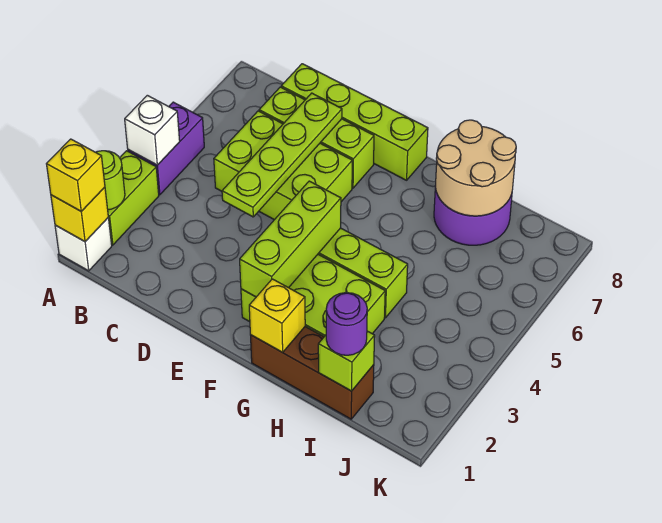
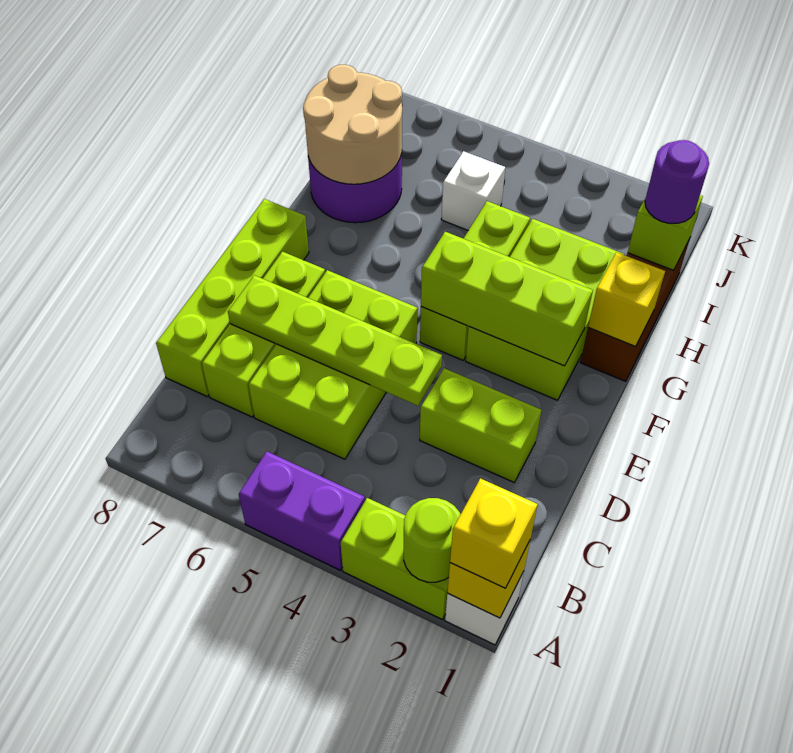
white 1x1 brick [125,95,180,165] -> white 1x1 brick moved to [441,151,505,230]
none -> lime 1x2 brick [420,368,541,482]

